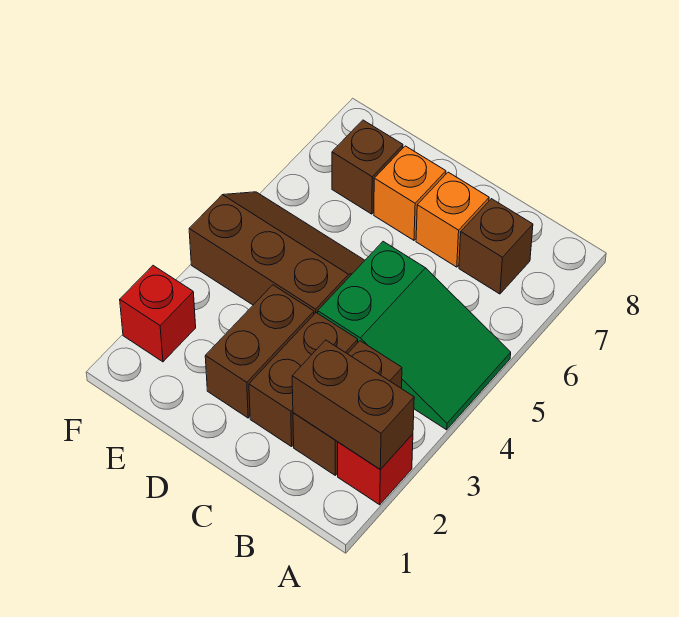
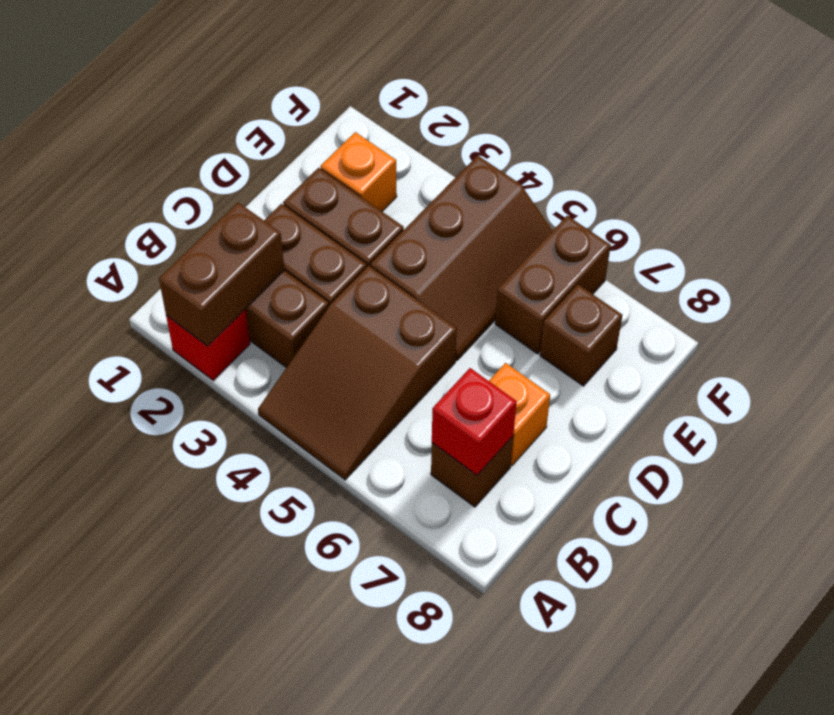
green 2x3 slope [318,242,511,430] -> brown 2x3 slope [258,266,457,480]
orange 1x1 brick [374,146,446,240] -> orange 1x1 brick moved to [320,132,397,211]
none -> brown 1x2 brick [495,216,611,354]
red 1x1 brick [120,266,196,362] -> red 1x1 brick moved to [432,368,517,475]

